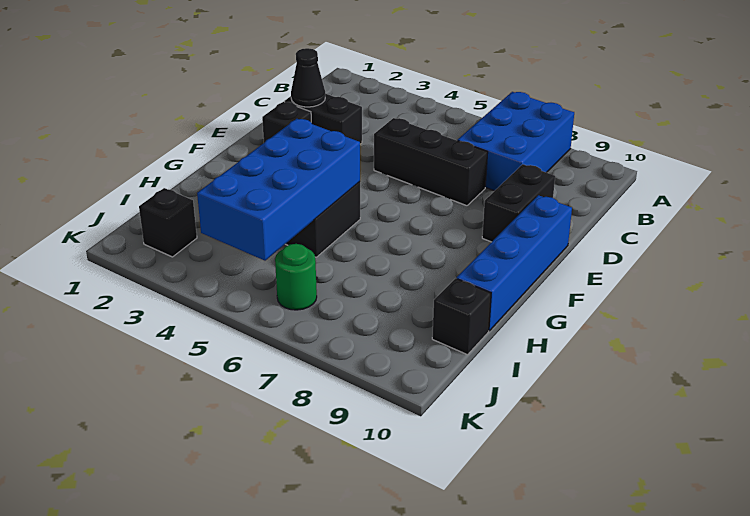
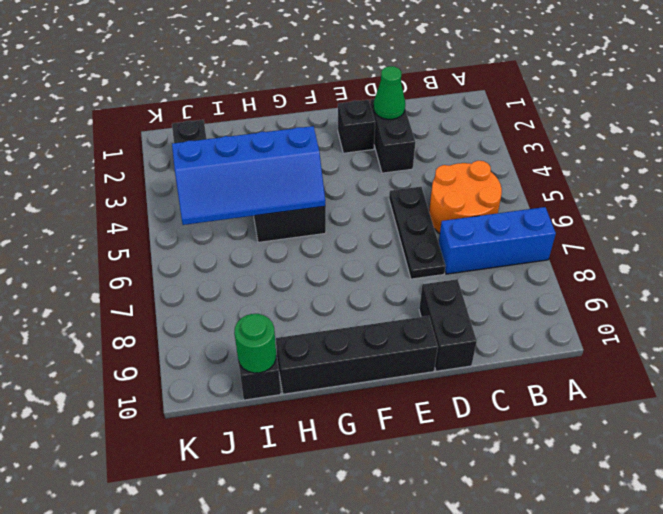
blue 2x3 brick [457,92,574,191] -> blue 1x3 brick [439,207,556,274]
none -> orange 2x2 round brick [429,161,502,234]
black 1x1 cone [291,48,325,107] -> green 1x1 cone [373,66,405,119]
black 1x3 brick [374,118,488,206] -> black 1x3 plate [389,187,445,279]
black 1x2 brick [482,164,555,242] -> black 1x2 brick turned to [419,279,477,371]
blue 1x4 brick [457,195,572,331] -> black 1x4 brick [276,316,438,394]
blue 2x4 brick [197,119,360,261] -> blue 2x4 slope [172,126,325,225]
green 1x1 round brick [275,244,317,310] -> green 1x1 round brick moved to [234,314,276,373]

